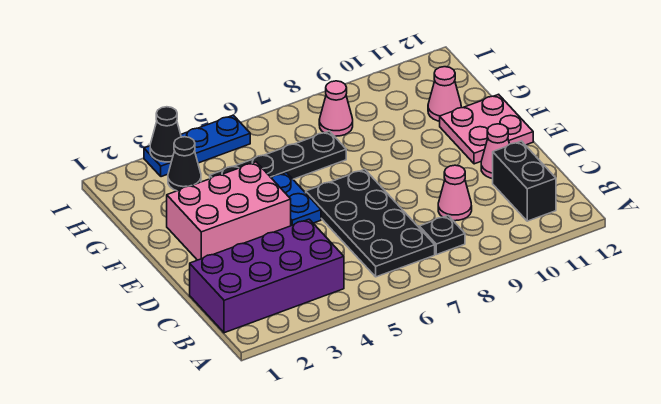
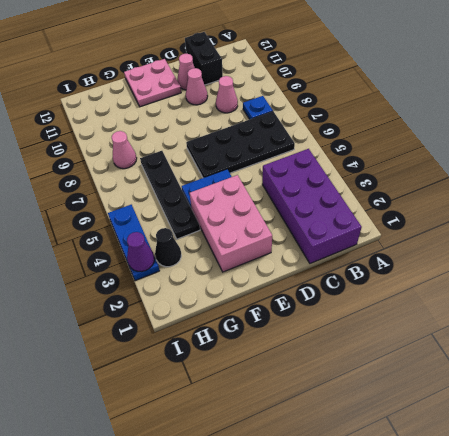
black 1x1 plate [419,216,465,255] -> blue 1x1 plate [243,96,273,119]
black 1x2 brick [493,141,556,221] -> black 1x2 brick turned to [185,32,223,85]
pink 1x1 cone [428,67,461,121] -> pink 1x1 cone moved to [186,68,208,105]
black 1x1 cone [150,107,181,162] -> purple 1x1 cone [127,232,155,271]

